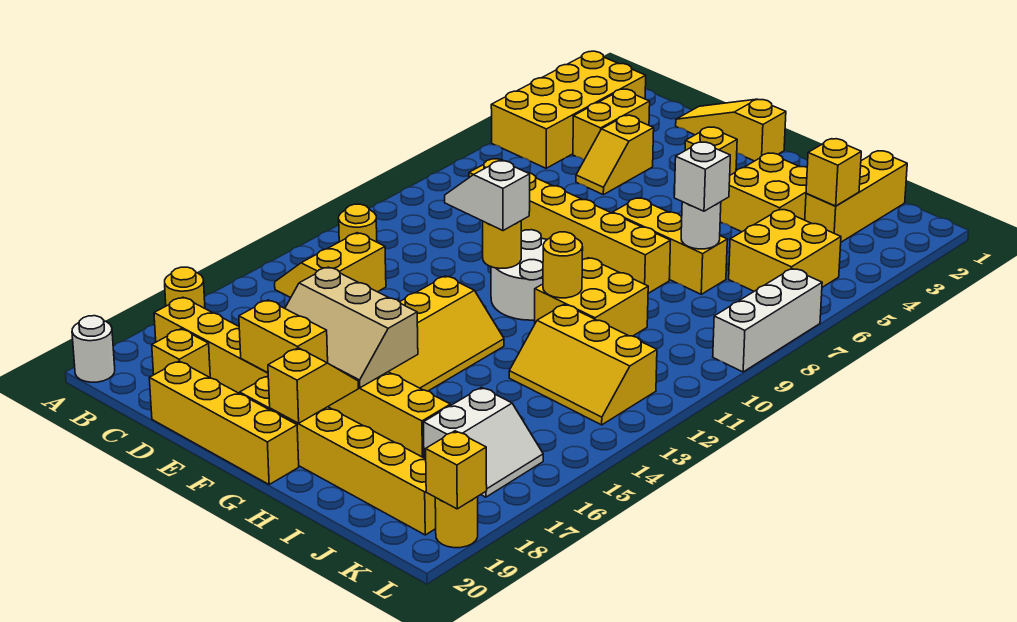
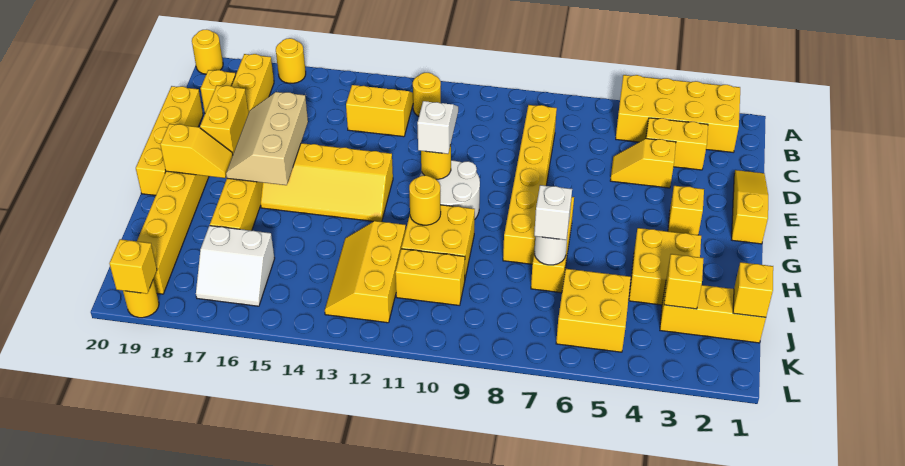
white 1x1 round brick [72,316,115,382] -> yellow 1x1 round brick [192,30,223,74]
none -> yellow 1x1 brick [733,262,773,317]
none -> yellow 1x2 brick [395,249,465,306]
white 1x3 brick [713,268,822,372] -> none

